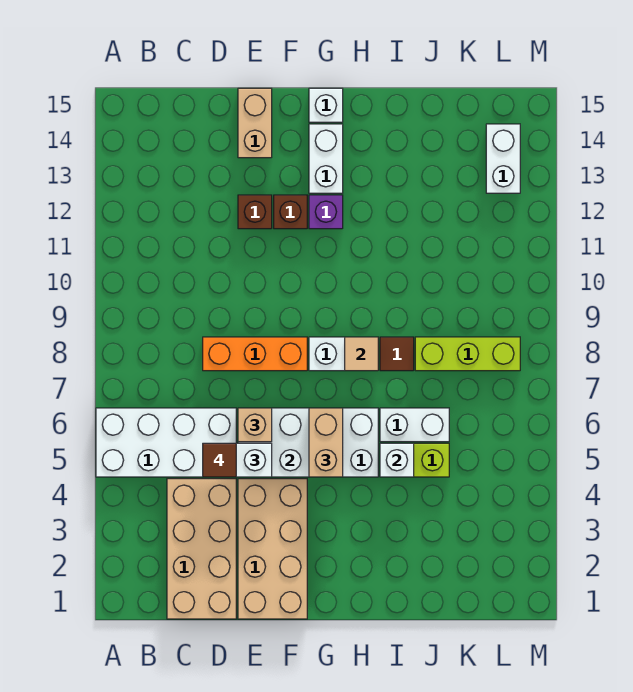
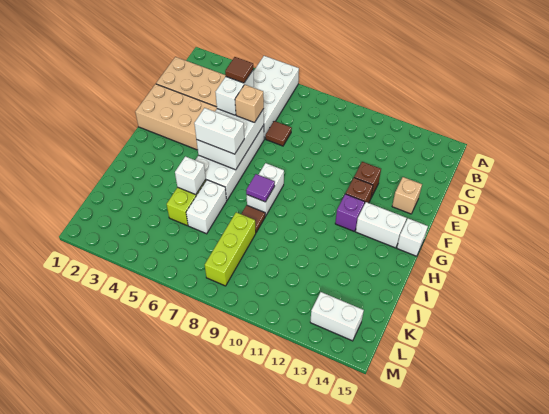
none -> brown 1x1 tile [265,121,292,146]
orange 1x3 brick [203,337,307,371] -> none
tan 1x2 brick [238,88,272,158] -> tan 1x1 brick [392,177,422,214]
tan 1x2 brick [309,408,343,477] -> white 1x2 brick [194,108,244,154]
tan 1x1 tile [345,337,378,371] -> purple 1x1 tile [246,174,275,202]

